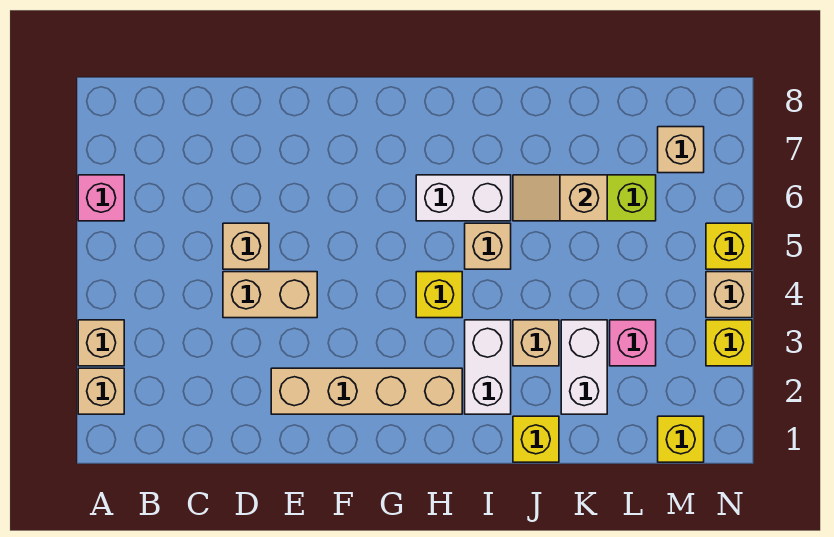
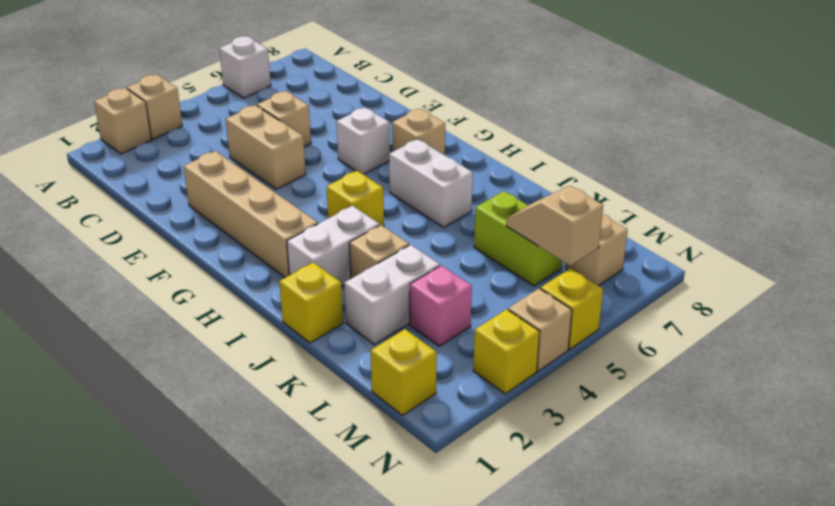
pink 1x1 brick [78,175,124,221] -> white 1x1 brick [219,36,271,98]
none -> white 1x1 brick [337,107,390,174]
tan 1x1 brick [465,223,511,269] -> tan 1x1 brick moved to [392,108,445,155]
tan 1x2 slope [513,175,607,221] -> tan 1x2 slope moved to [506,186,603,266]

